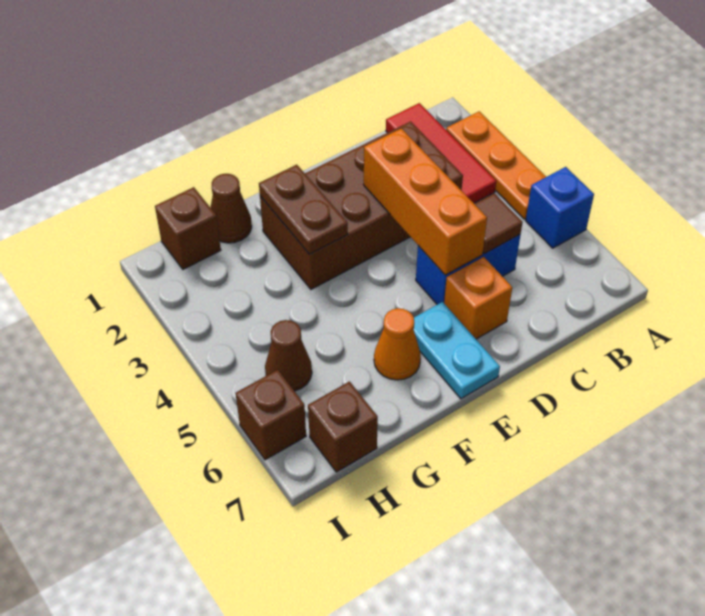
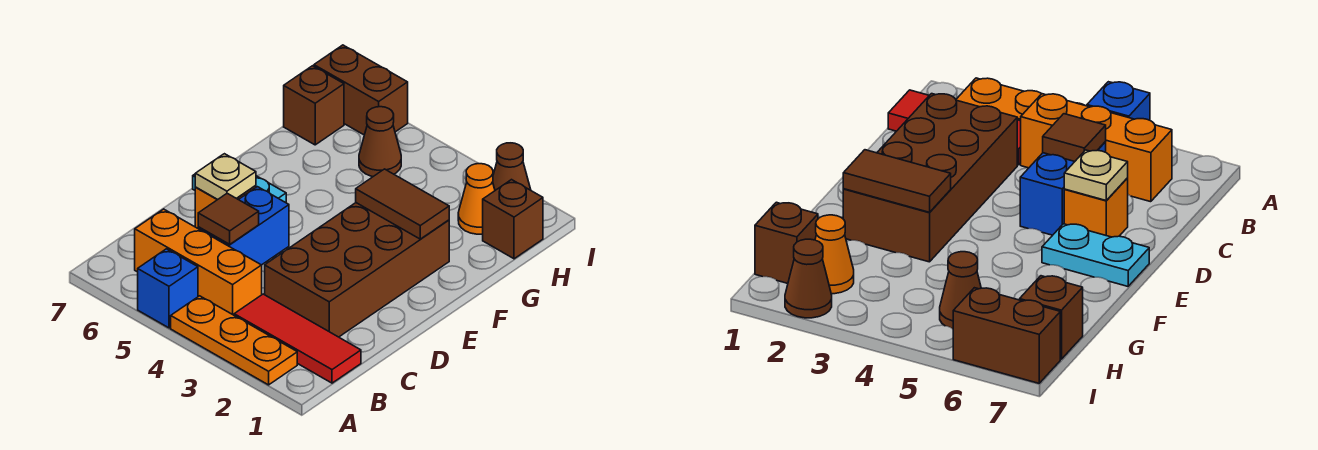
orange 1x3 brick [364,129,487,275] -> orange 1x3 brick moved to [135,209,262,315]
none -> tan 1x1 plate [195,154,256,200]
brown 1x2 plate [259,165,348,254] -> brown 1x2 tile [356,169,449,239]
orange 1x1 cone [374,308,421,380] -> orange 1x1 cone moved to [458,164,495,234]
brown 1x1 cone [210,174,252,243] -> brown 1x1 cone moved to [493,143,531,190]
brown 1x1 brick [236,370,306,460] -> brown 1x2 brick [314,45,408,135]

